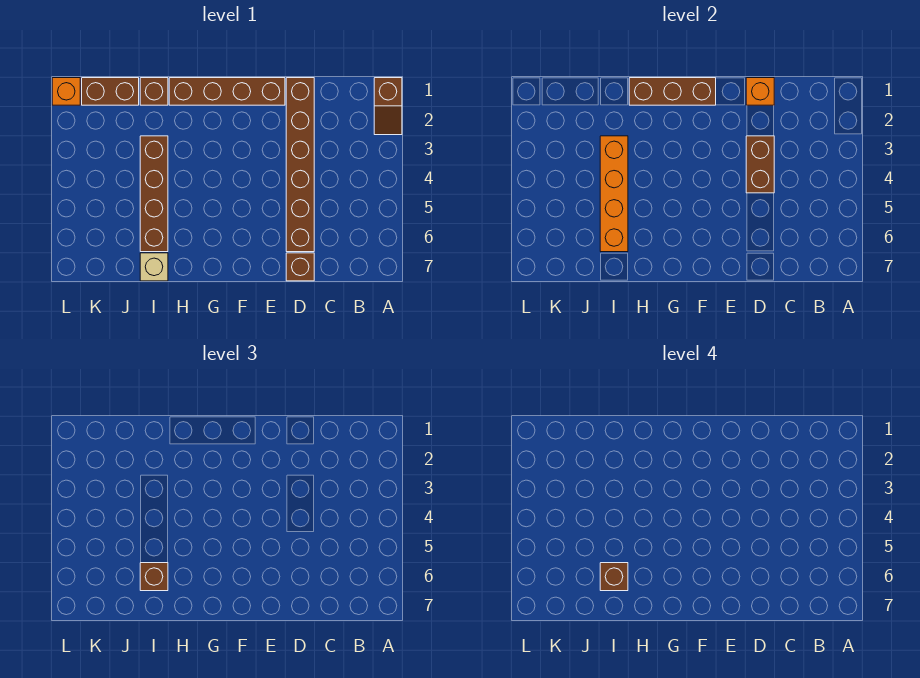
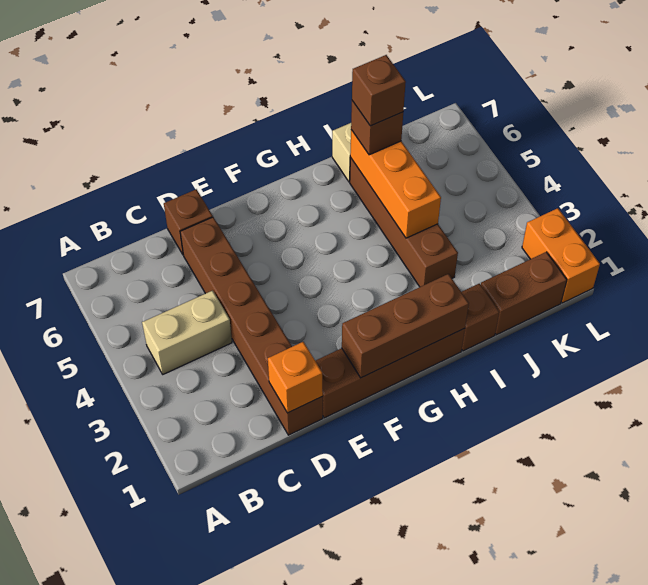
brown 1x2 slope [374,78,402,135] -> none
none -> tan 1x2 brick [142,291,232,374]
brown 1x2 brick [746,136,774,193] -> none
orange 1x4 brick [600,136,628,252] -> orange 1x3 brick [350,130,441,238]
orange 1x1 brick [52,78,80,105] -> orange 1x2 brick [522,208,600,303]

